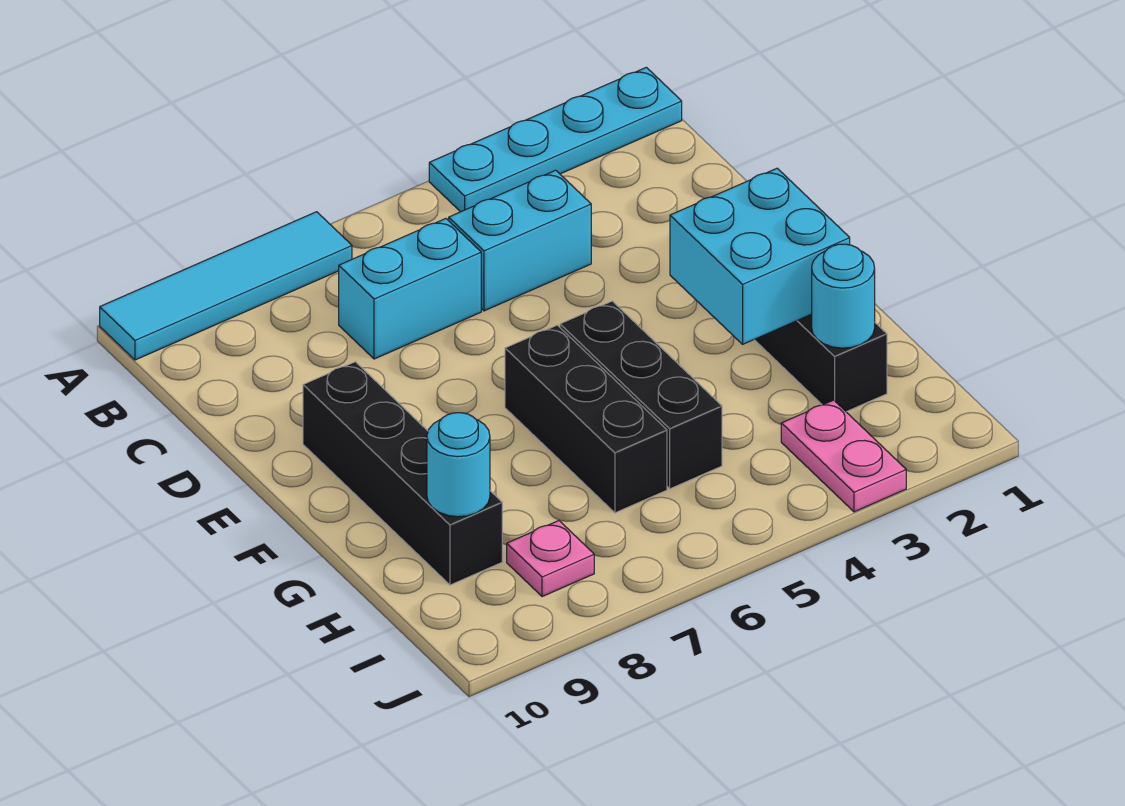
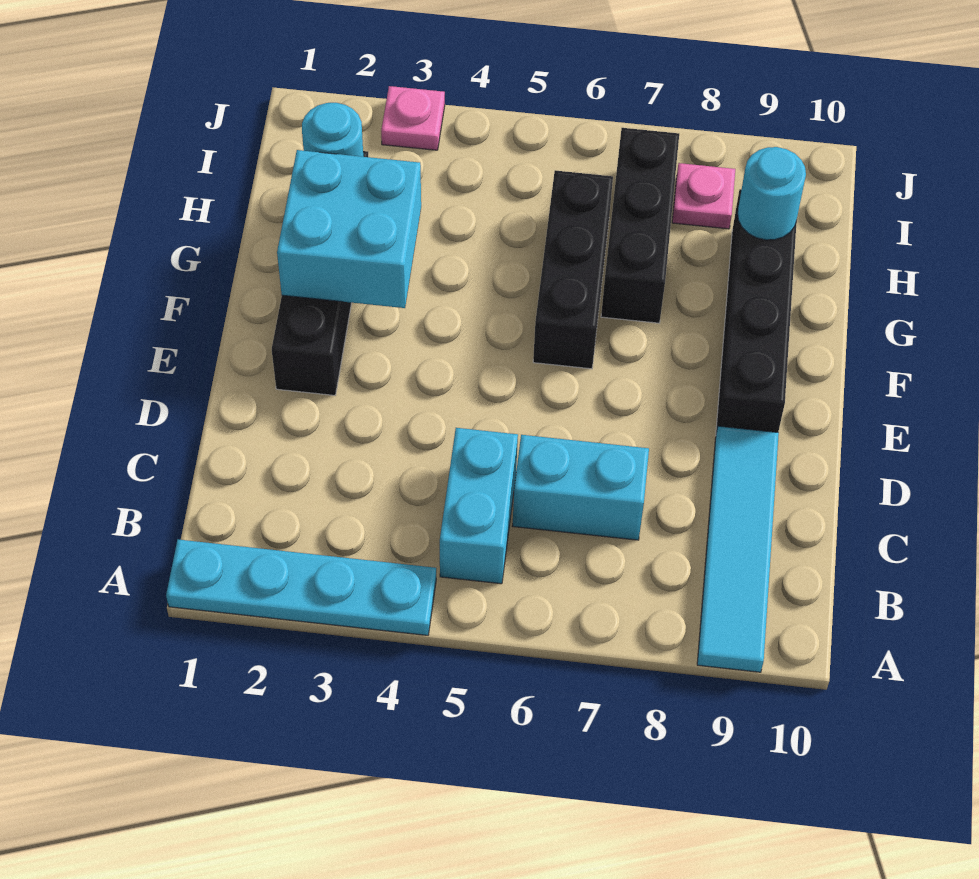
cyan 1x4 tile [100,212,352,360] -> cyan 1x4 tile turned to [697,426,779,672]
cyan 1x2 brick [449,170,591,311] -> cyan 1x2 brick turned to [440,428,518,584]
black 1x3 brick [560,301,722,489] -> black 1x3 brick moved to [601,128,679,323]
pink 1x2 plate [781,400,906,512] -> pink 1x1 plate [381,86,445,150]

